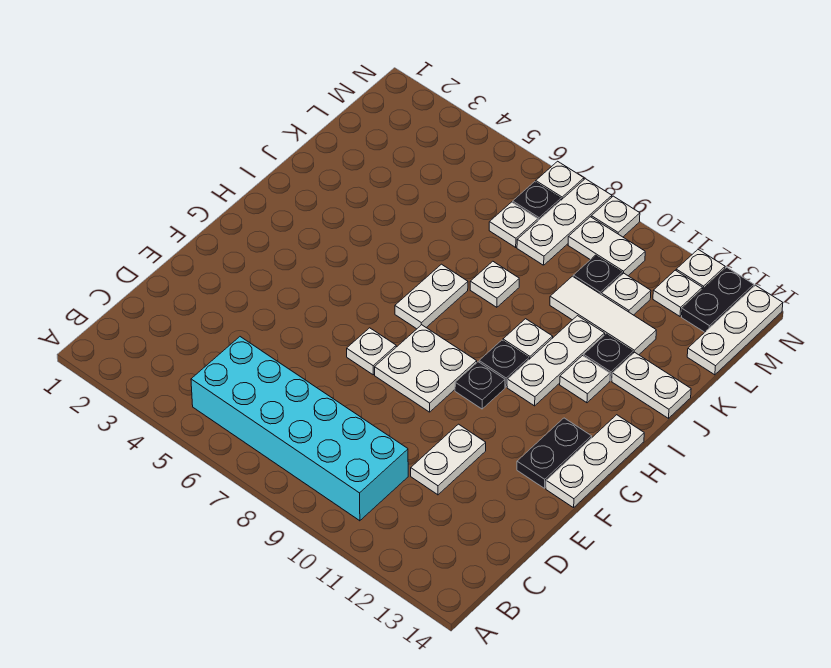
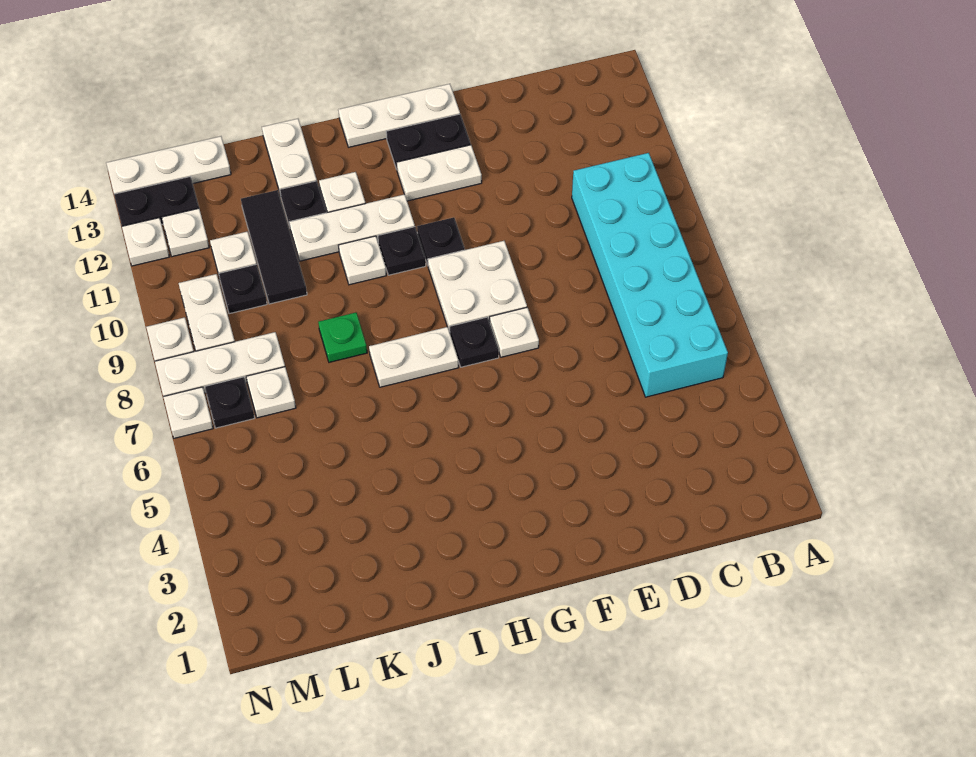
white 1x2 plate [411,424,486,495] -> white 1x2 plate moved to [396,145,482,201]
none -> black 1x1 plate [450,317,499,367]
white 1x1 plate [470,261,519,307] -> green 1x1 plate [318,313,367,362]
white 1x3 tile [550,276,656,355] -> black 1x3 tile [241,190,307,304]

